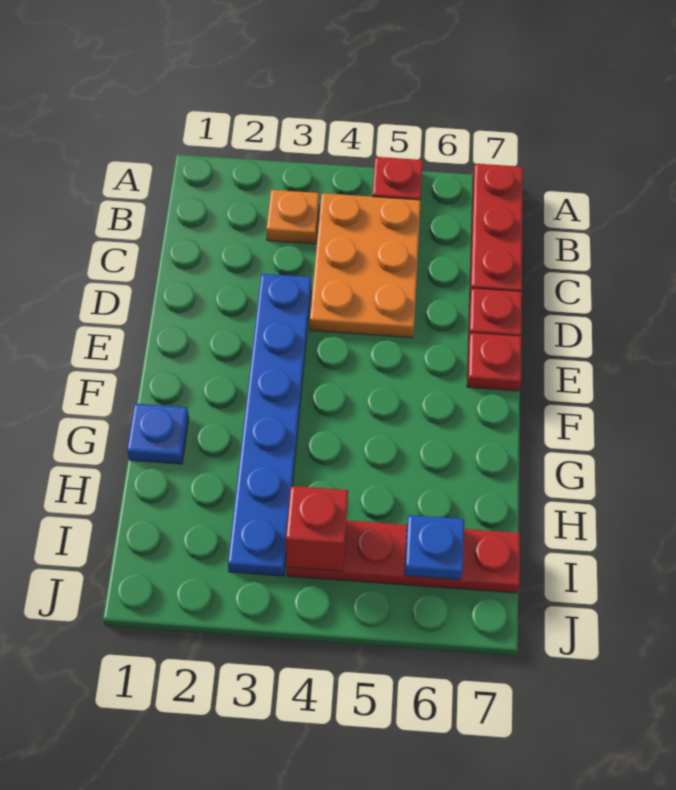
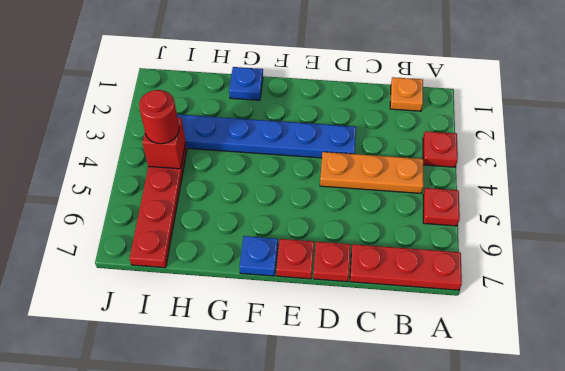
none -> red 1x1 plate [423,131,458,167]
orange 1x1 plate [266,190,319,244] -> orange 1x1 plate moved to [390,77,423,111]
orange 2x3 plate [310,193,421,338] -> orange 1x3 plate [320,152,424,193]
none -> red 1x1 round brick [139,90,179,144]
blue 1x1 plate [405,515,464,580] -> blue 1x1 plate moved to [240,236,278,276]

